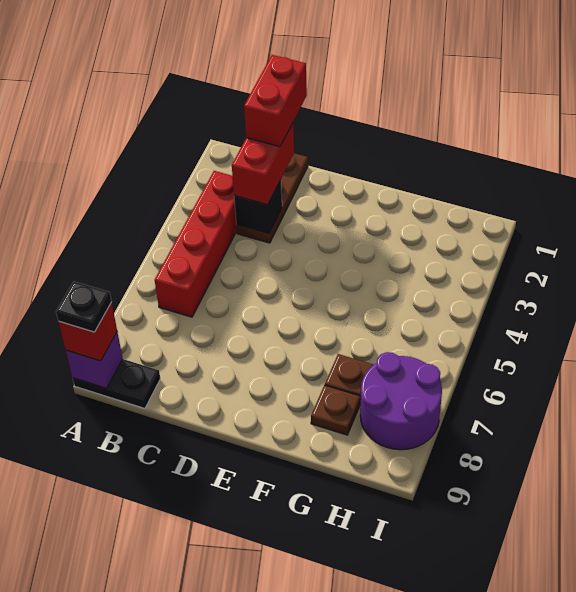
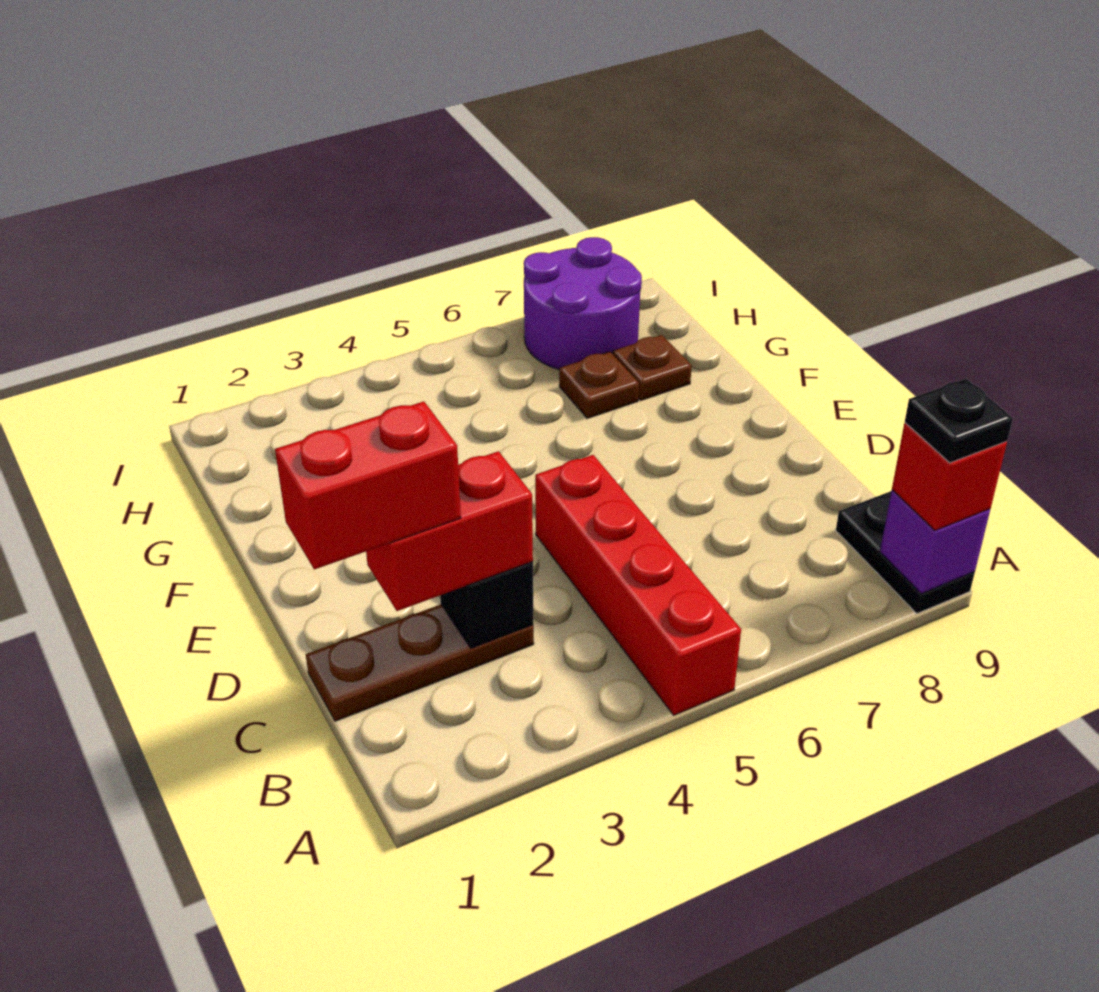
red 1x4 brick [155,171,237,317] -> red 1x4 brick turned to [535,455,741,715]

